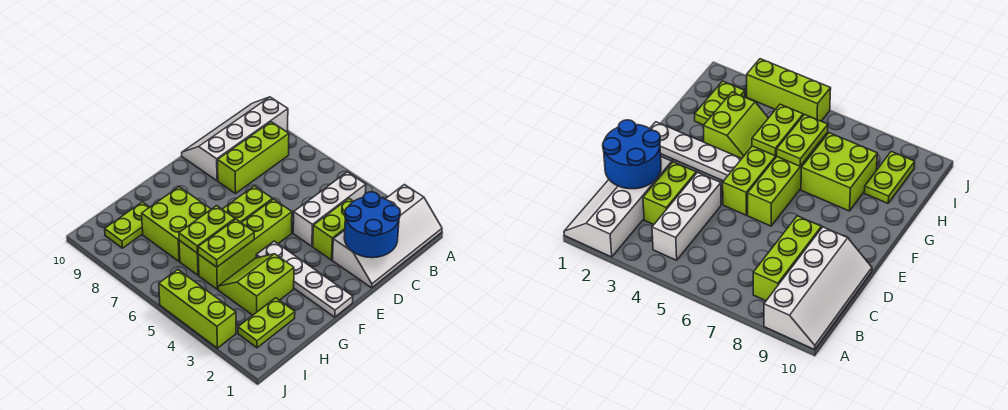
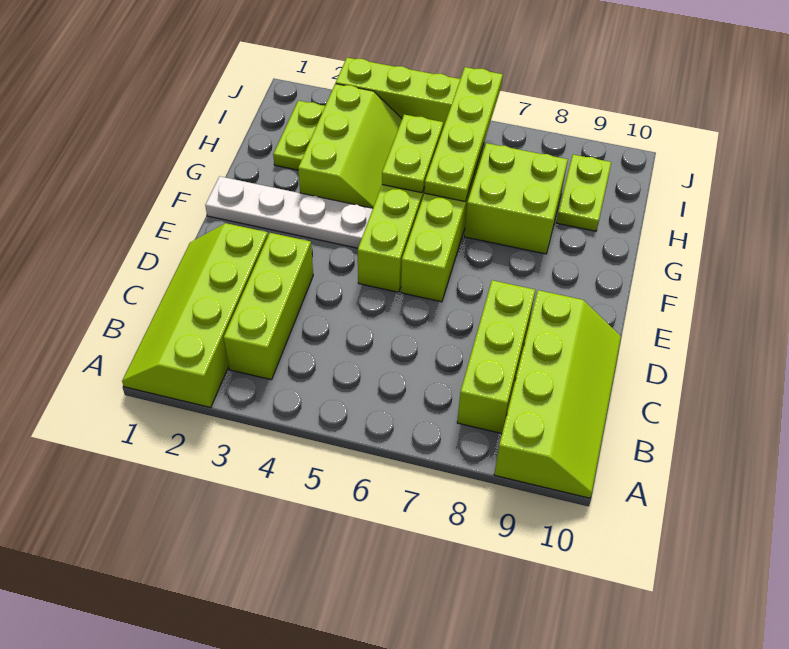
white 2x4 slope [332,185,442,288] -> lime 2x4 slope [122,223,268,408]
white 2x4 slope [182,97,288,181] -> lime 2x4 slope [494,290,621,498]
white 1x3 brick [293,172,366,246] -> none
blue 2x2 round brick [344,192,400,258] -> none
lime 1x2 brick [313,199,353,260] -> lime 1x3 brick [224,233,313,380]
lime 2x2 slope [218,254,294,315] -> lime 2x3 slope [298,84,402,208]
lime 1x2 plate [179,206,235,253] -> lime 1x4 plate [424,67,503,201]

